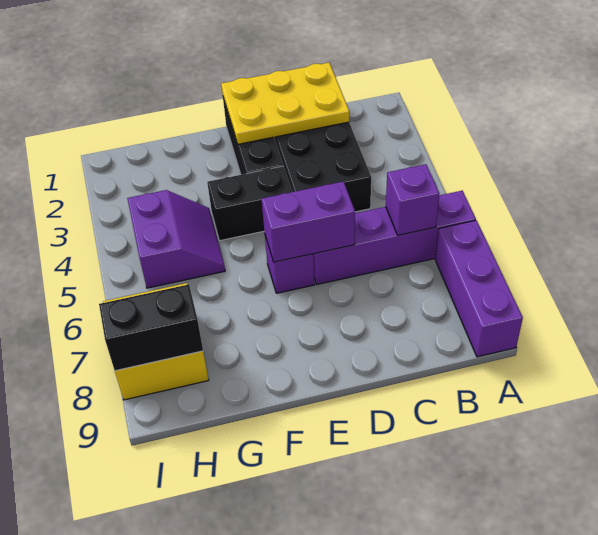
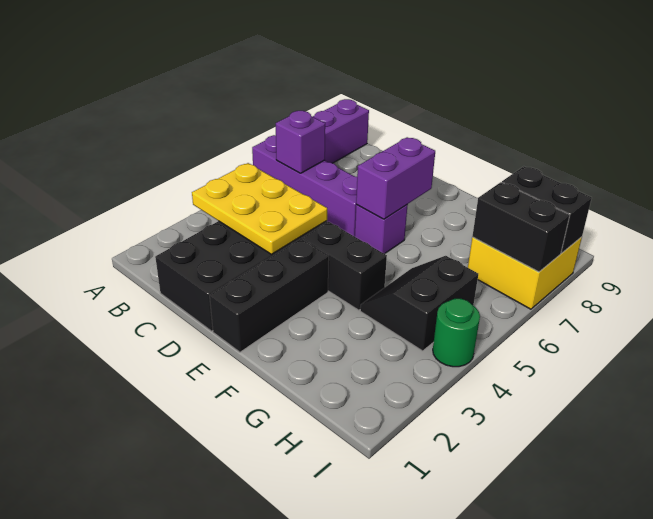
yellow 2x3 plate [221,63,349,144] -> yellow 2x3 plate moved to [192,163,327,254]
purple 1x2 brick [262,181,355,262] -> purple 1x2 brick turned to [356,137,435,219]
purple 2x2 slope [127,190,225,288] -> black 2x2 slope [360,256,478,351]
none -> black 1x2 brick [472,182,570,272]
none -> green 1x1 round brick [433,299,480,367]

